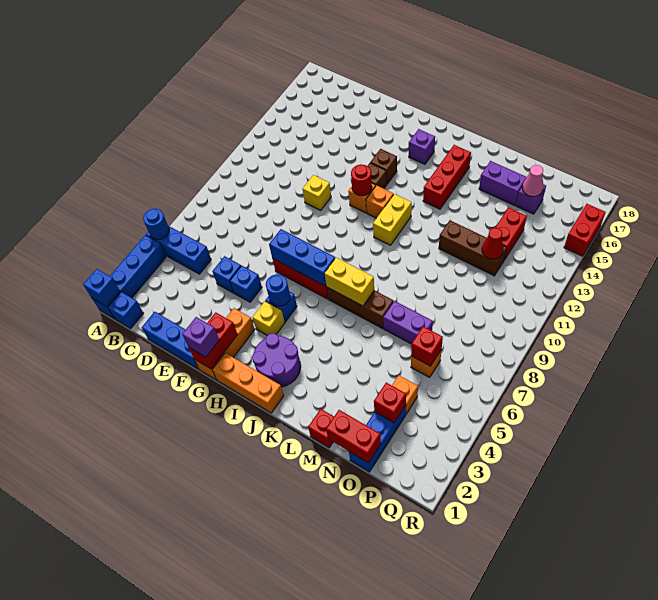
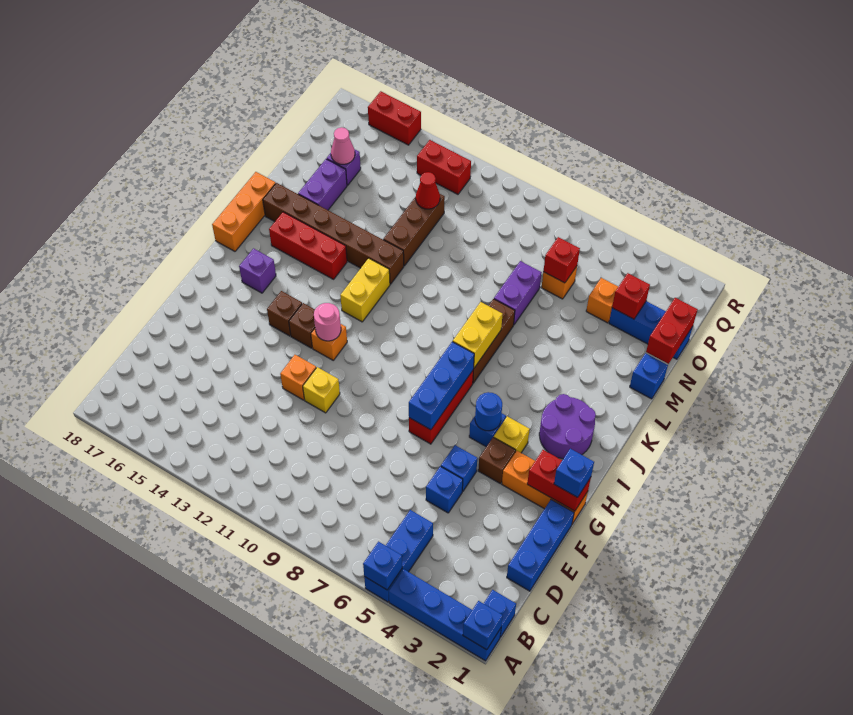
blue 1x1 round brick [143,209,169,240] -> blue 1x1 brick [363,542,402,590]
purple 1x1 brick [182,317,219,357] -> blue 1x1 brick [554,449,594,497]
none -> brown 1x1 brick [478,437,516,484]
orange 1x3 brick [213,353,284,413] -> orange 1x3 brick moved to [212,172,276,251]
red 1x1 round brick [351,165,372,196] -> pink 1x1 round brick [314,303,341,341]
orange 1x1 brick [366,185,394,218] -> orange 1x1 brick moved to [280,355,316,400]
yellow 1x2 brick [373,194,412,245] -> yellow 1x2 brick turned to [340,258,390,322]
none -> brown 1x6 brick [263,183,404,284]
red 1x1 brick [308,409,334,448] -> blue 1x1 brick [630,353,668,399]
red 1x2 brick [495,208,527,260] -> red 1x2 brick moved to [417,140,471,194]

